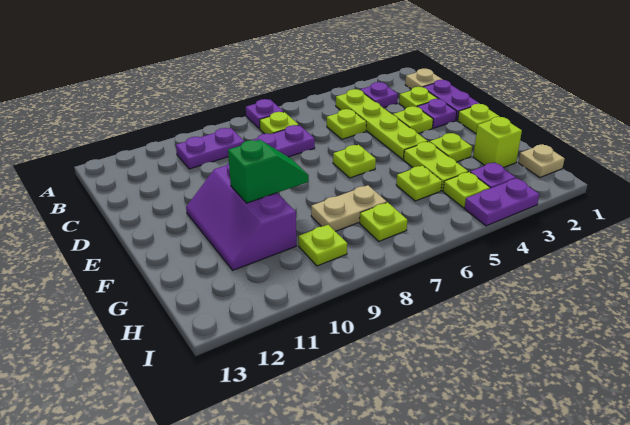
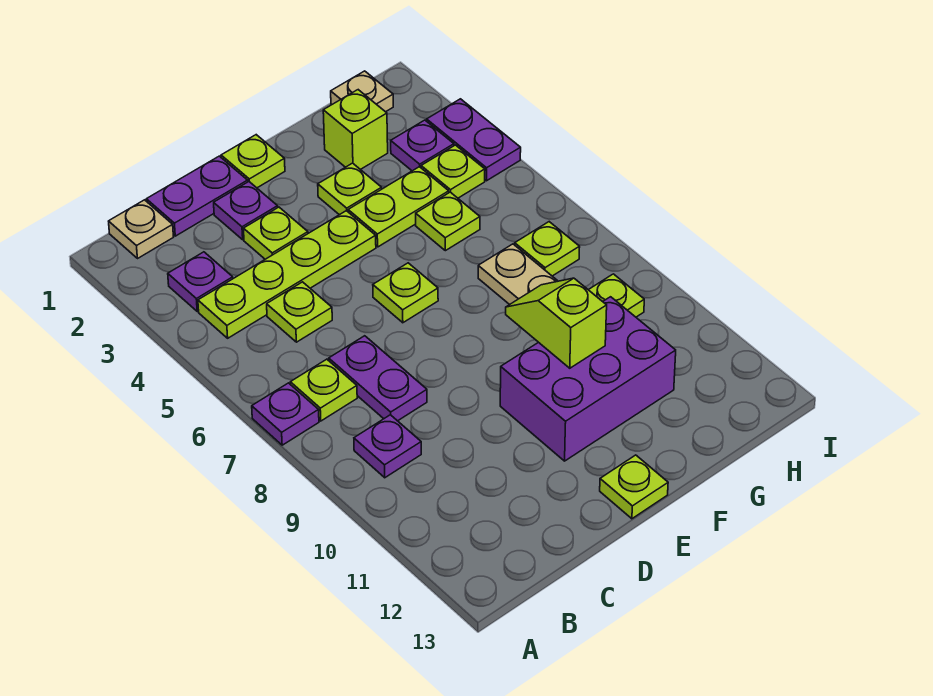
purple 1x2 plate [176,128,245,169] -> purple 1x1 plate [354,415,421,478]
lime 1x1 plate [399,87,438,108] -> lime 1x1 plate moved to [600,455,668,519]
purple 2x3 slope [186,163,296,270] -> purple 2x3 brick [500,297,676,461]
green 1x2 slope [228,140,309,203] -> lime 1x2 slope [506,278,607,368]

